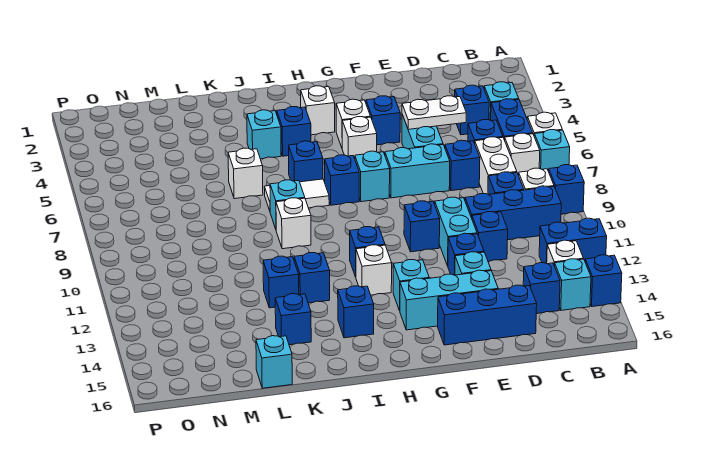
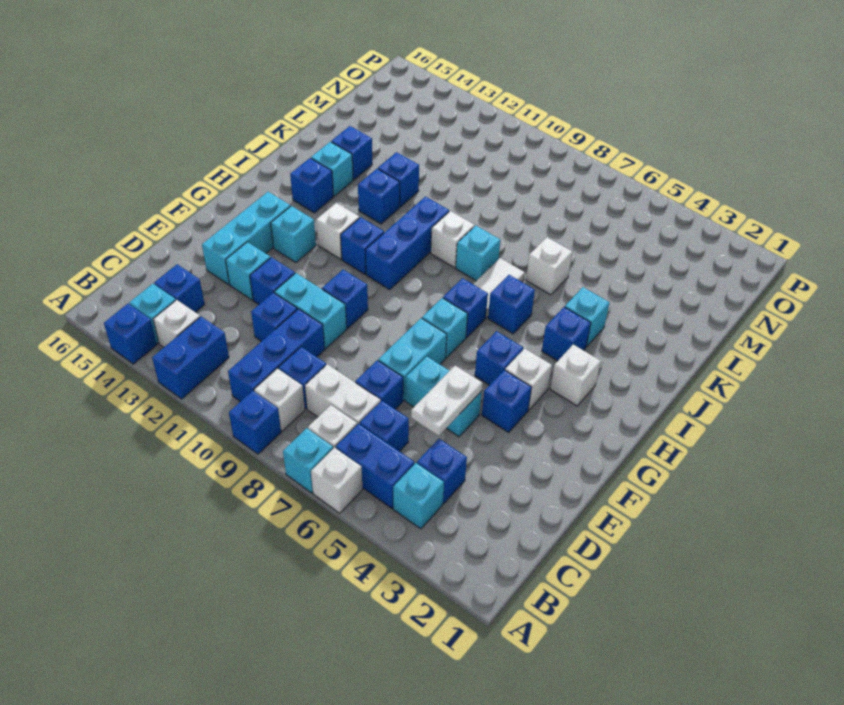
blue 1x3 brick [438,285,537,345] -> blue 1x3 brick moved to [365,196,449,290]
white 1x1 brick [342,117,377,159] -> blue 1x1 brick [475,331,523,385]
cyan 1x1 brick [256,336,292,388] -> cyan 1x1 brick moved to [311,142,353,196]

